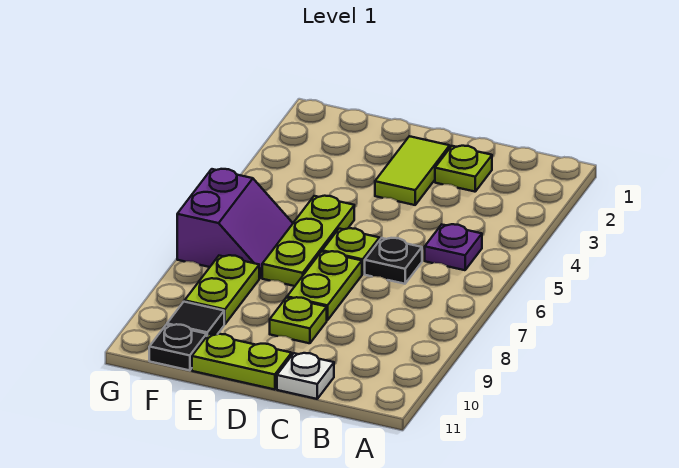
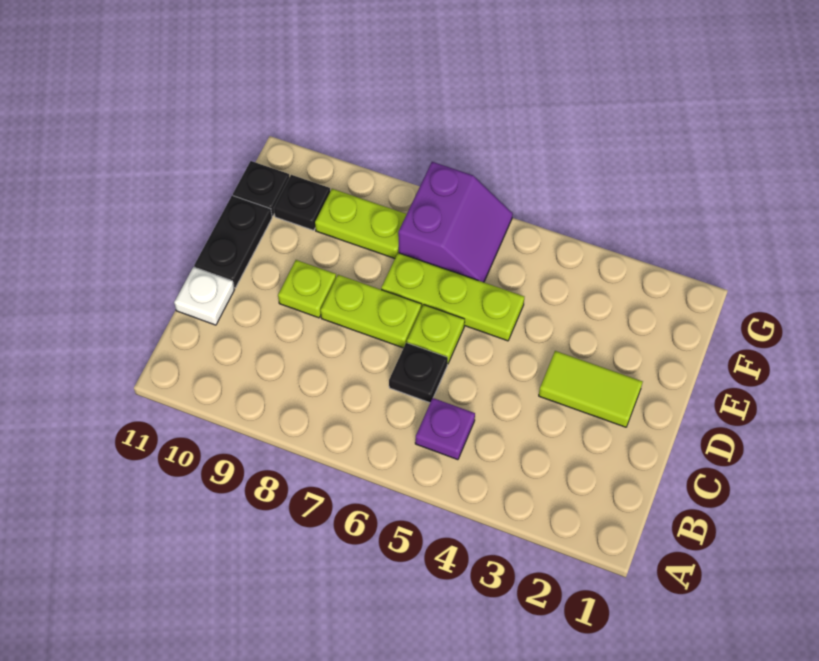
lime 1x1 plate [435,146,492,192] -> none
lime 1x2 plate [192,334,292,390] -> black 1x2 plate [194,195,272,288]
purple 2x2 slope [177,169,293,278] -> purple 2x2 slope turned to [398,162,513,282]
black 1x1 tile [167,302,224,335] -> black 1x1 plate [274,175,330,230]

